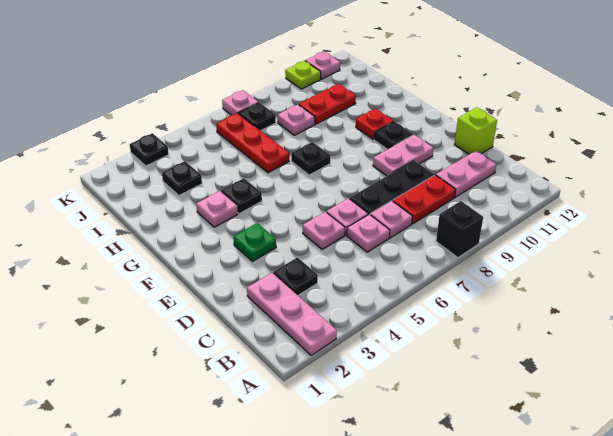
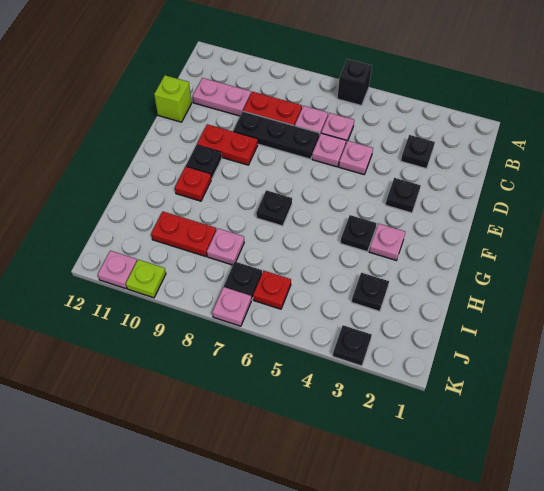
pink 1x3 plate [247,273,337,355] -> none
black 1x1 brick [436,201,483,258] -> black 1x1 brick moved to [337,59,372,106]
green 1x1 plate [233,223,276,261] -> black 1x1 plate [386,178,421,213]
pink 1x2 plate [373,135,434,176] -> red 1x2 plate [197,124,258,165]
red 1x3 plate [216,113,289,173] -> red 1x1 plate [253,271,291,309]

